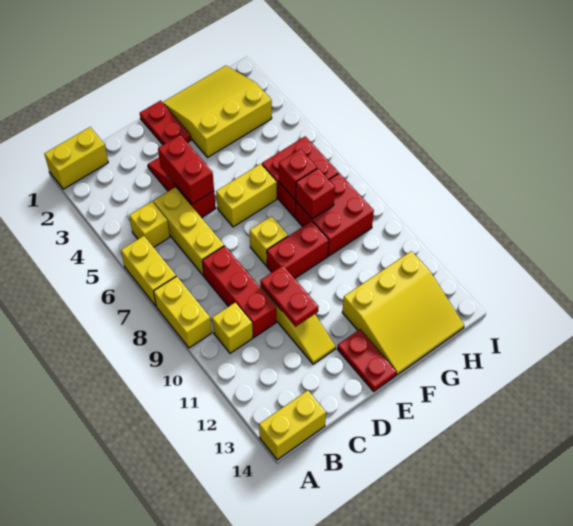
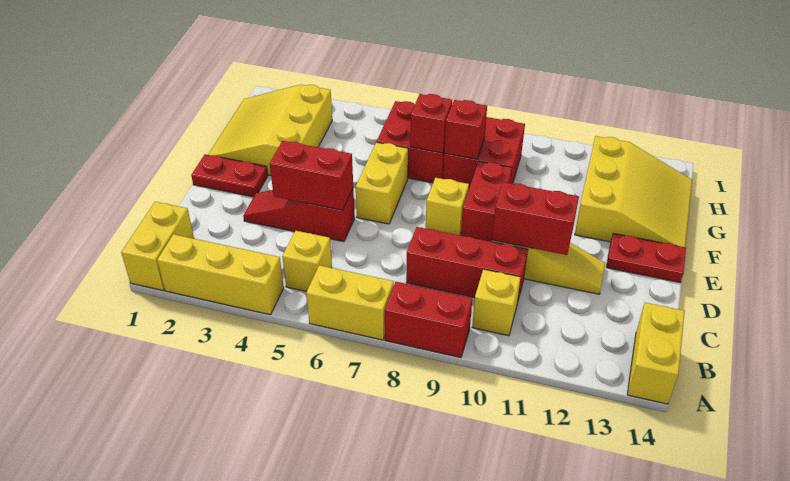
yellow 1x2 brick [154,276,212,348] -> red 1x2 brick [385,282,472,358]
yellow 1x3 brick [153,187,224,276] -> yellow 1x3 brick moved to [157,234,284,315]
red 1x2 plate [260,266,318,327] -> red 1x2 brick [492,182,579,255]

